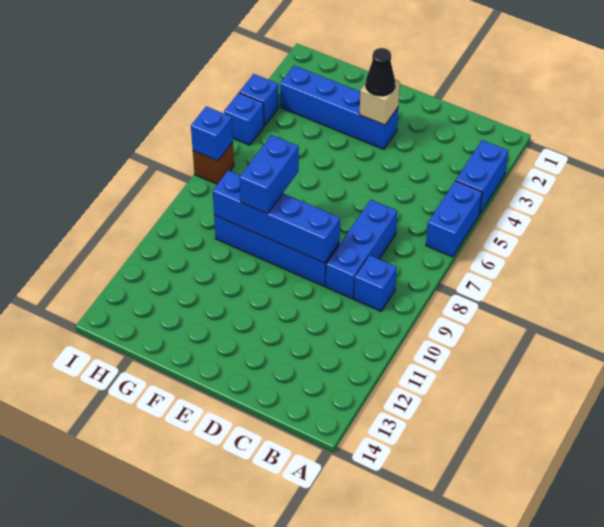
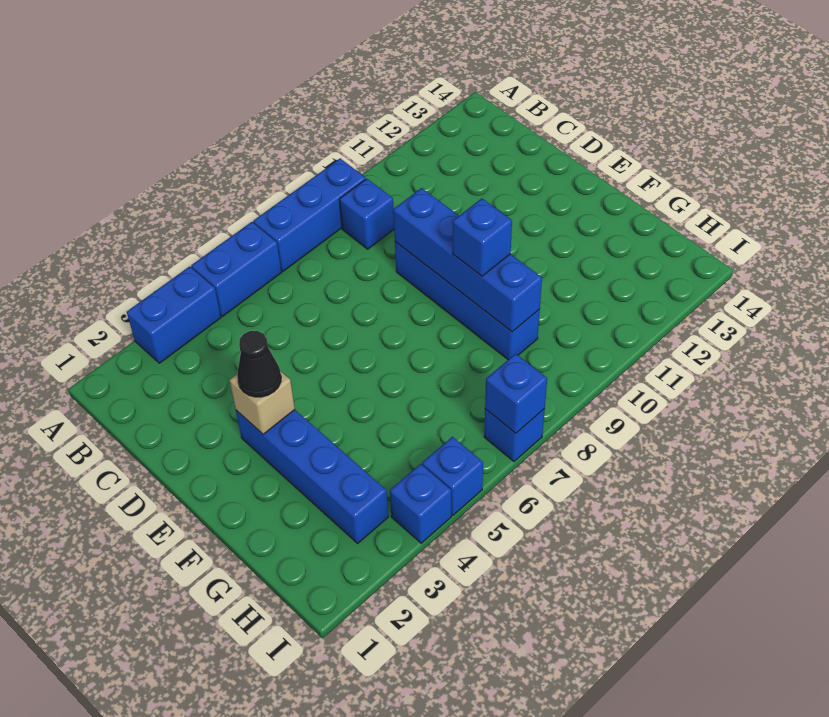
blue 1x3 brick [326,200,397,299] -> blue 1x3 brick moved to [253,158,366,271]
blue 1x2 brick [239,135,299,214] -> blue 1x1 brick [453,199,512,276]
brown 1x1 brick [193,142,234,184] -> blue 1x1 brick [484,409,545,461]

